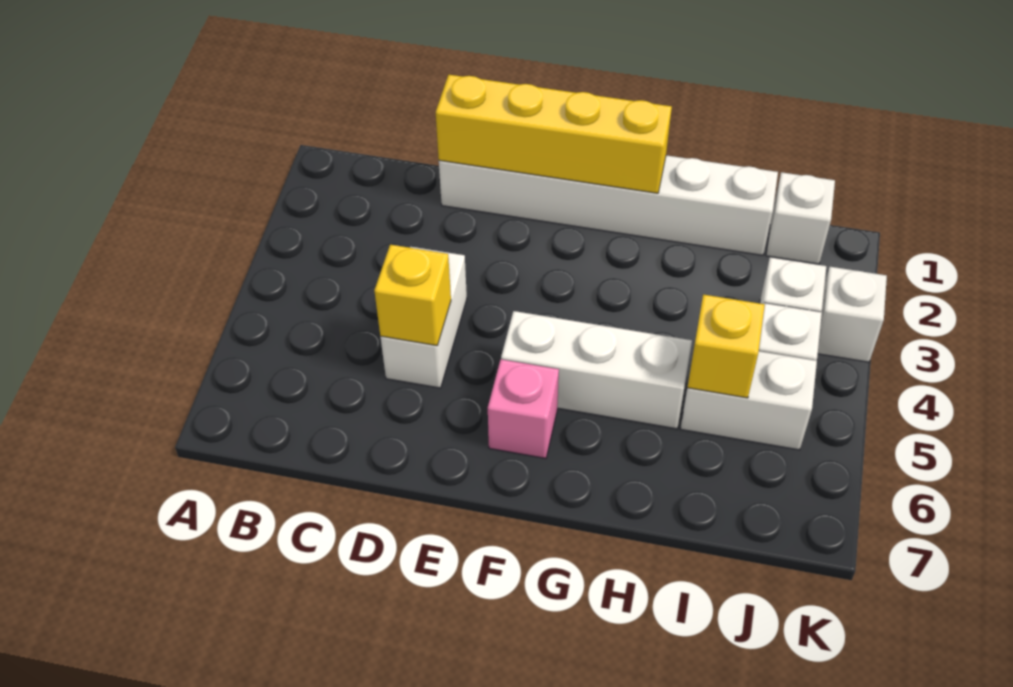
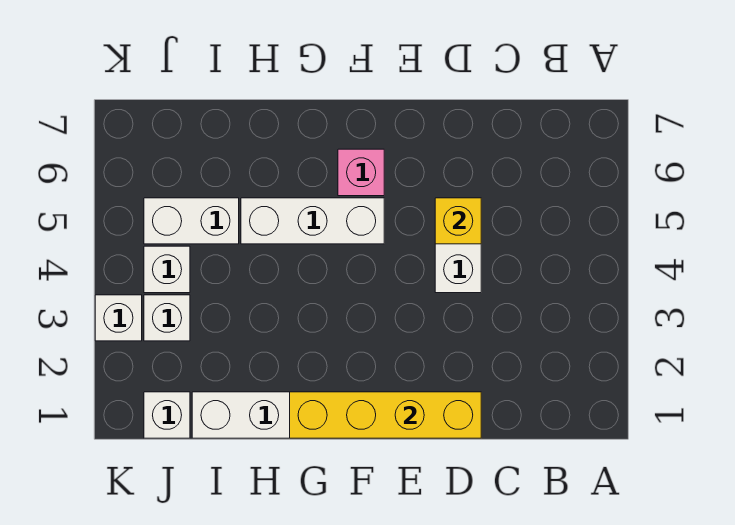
yellow 1x1 brick [687,294,765,398] -> none

